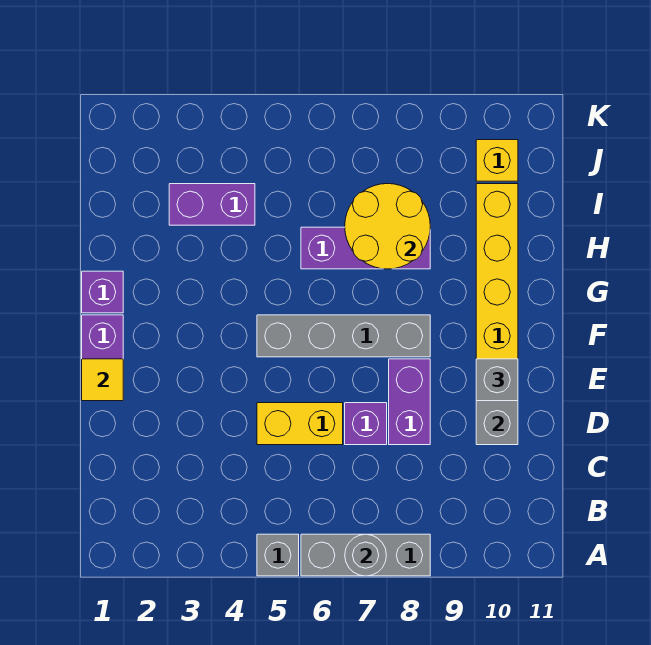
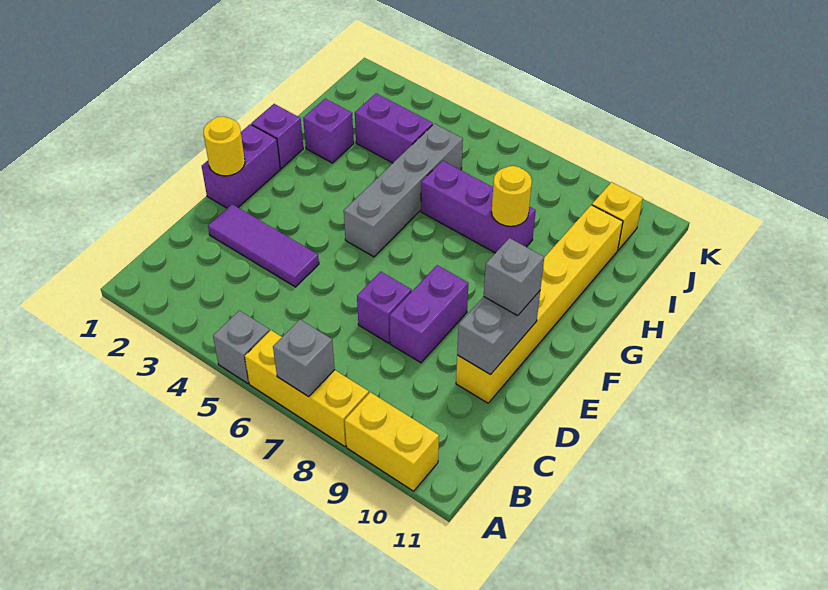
grey 1x3 brick [301,534,430,576] -> yellow 1x3 brick [245,330,369,447]
grey 1x1 round brick [345,534,386,576] -> grey 1x1 brick [273,320,335,397]
none -> purple 1x3 tile [208,204,319,287]
yellow 1x2 brick [257,403,343,445] -> yellow 1x2 brick moved to [345,392,439,491]
yellow 1x1 tile [82,359,123,401] -> yellow 1x1 round brick [203,116,245,176]
grey 1x4 brick [257,315,430,357] -> grey 1x4 brick turned to [344,124,463,257]
none -> purple 1x1 brick [303,99,354,163]
yellow 2x2 round brick [345,184,430,269] -> yellow 1x1 round brick [492,166,532,226]

